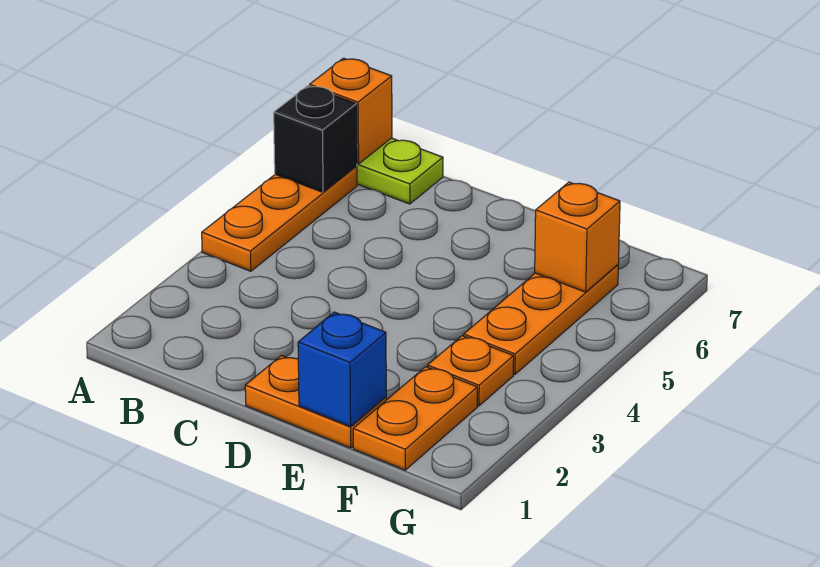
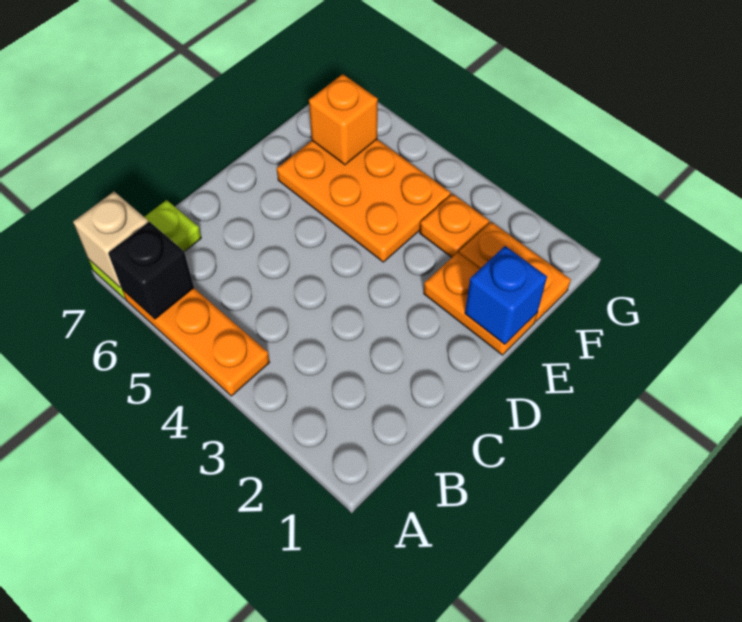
orange 1x1 brick [310,58,392,164] -> tan 1x1 brick [73,192,148,288]
orange 1x2 plate [245,355,386,448] -> orange 1x2 plate turned to [424,252,537,355]
orange 1x3 plate [464,265,618,374] -> orange 2x3 plate [277,139,451,262]

